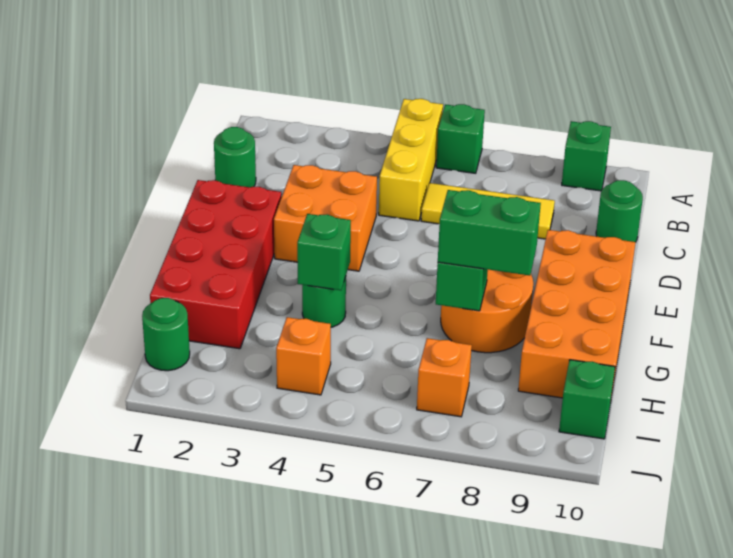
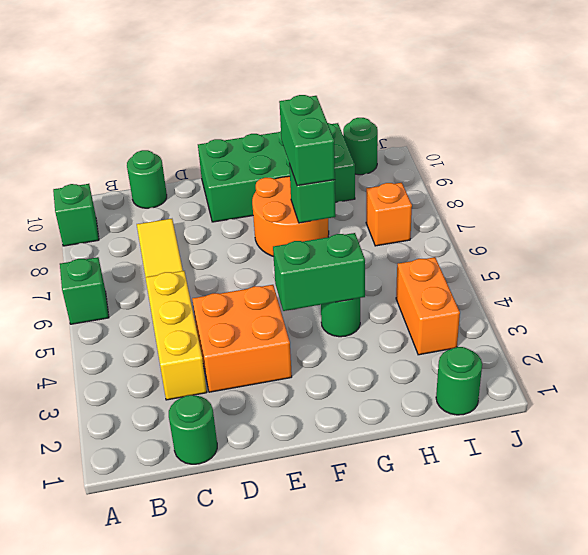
yellow 1x3 brick [379,99,443,221] -> yellow 1x3 brick turned to [145,271,207,400]
red 2x4 brick [150,180,282,349] -> none
orange 2x4 brick [518,230,636,398] -> green 2x4 brick [198,123,355,222]
green 1x1 brick [297,214,351,290] -> green 1x2 brick [273,233,365,311]
orange 1x1 brick [276,317,331,395] -> orange 1x2 brick [396,257,460,355]
green 1x1 brick [559,360,615,439] -> green 1x1 round brick [343,118,378,175]

